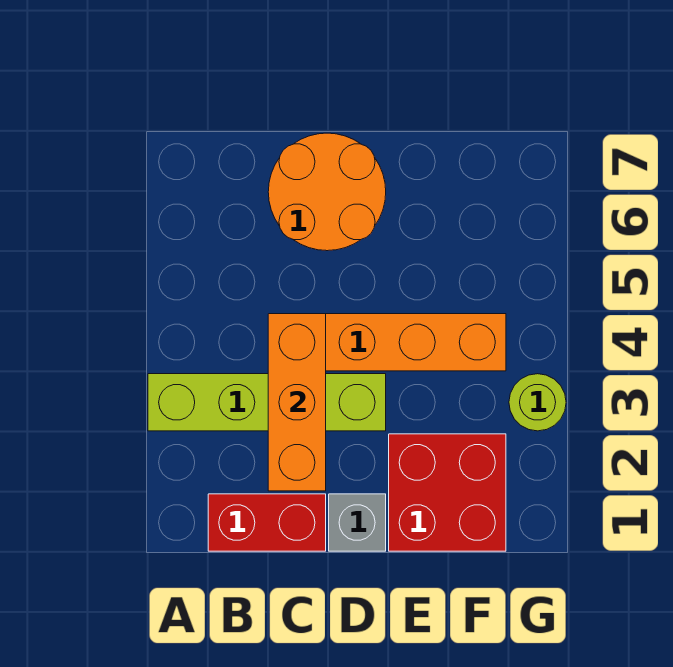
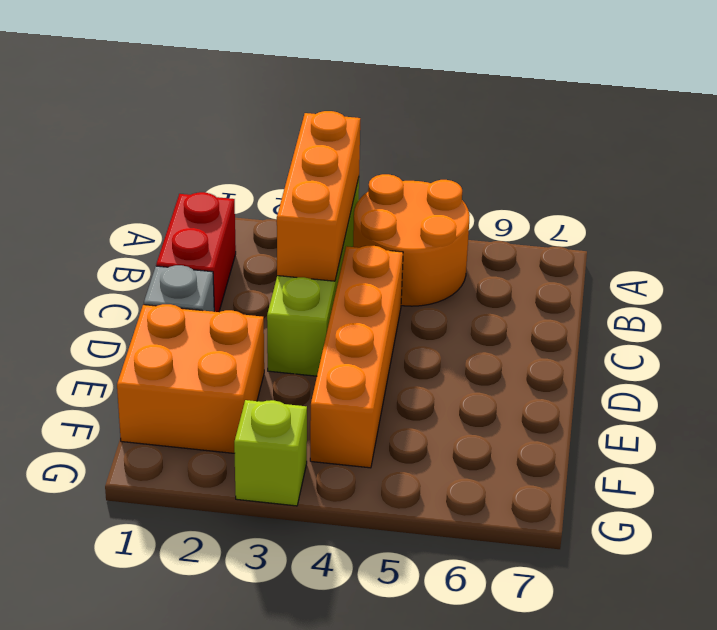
orange 1x3 brick [268,314,326,491] -> orange 1x3 brick turned to [277,111,360,281]
orange 2x2 round brick [268,133,386,251] -> orange 2x2 round brick moved to [353,174,470,306]
red 2x2 brick [389,434,506,551] -> orange 2x2 brick [117,304,264,453]
lime 1x1 round brick [509,374,566,431] -> lime 1x1 brick [234,400,307,506]

